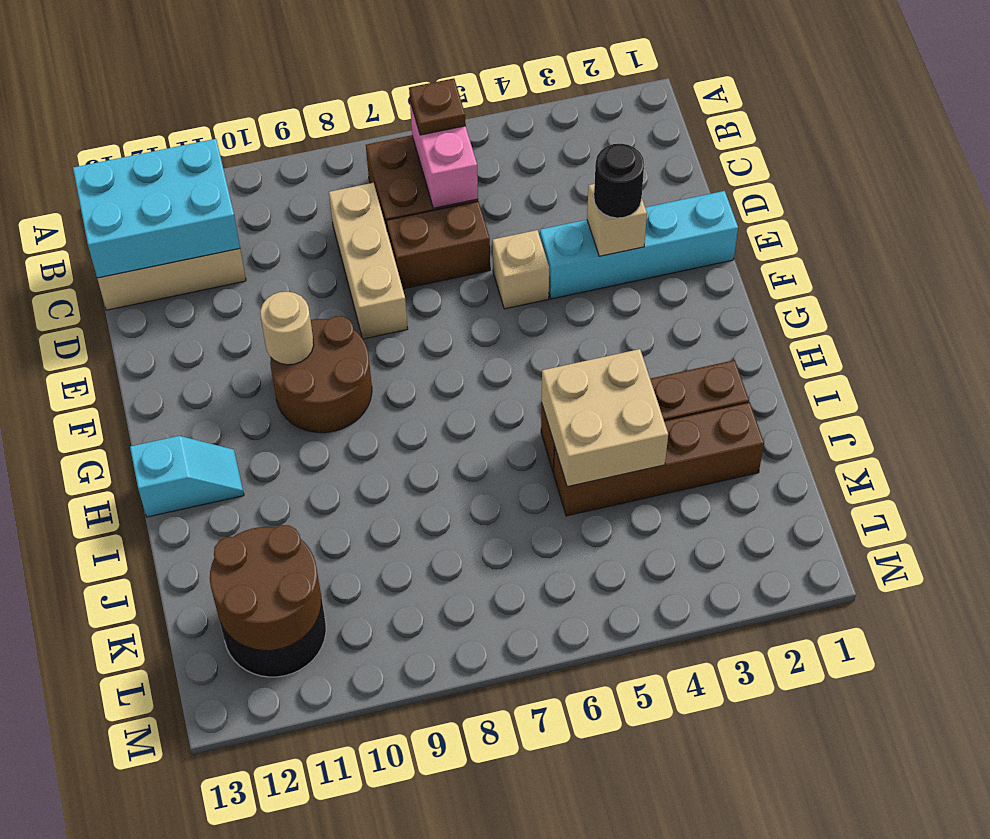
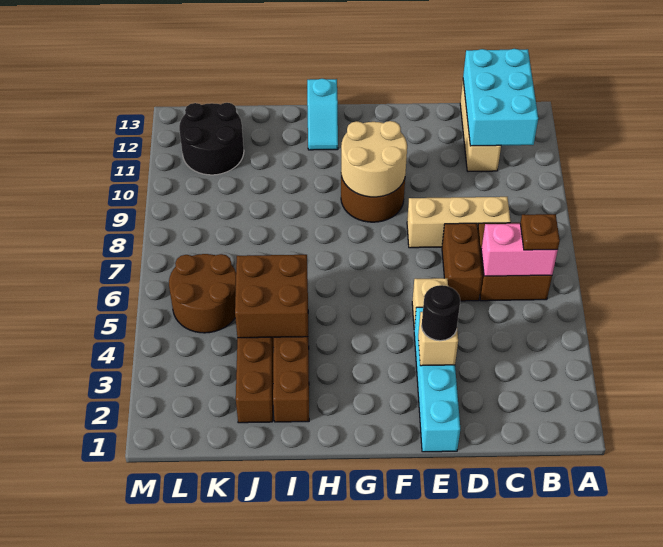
tan 1x1 round brick [260,292,314,365] -> tan 2x2 round brick [341,121,407,197]
tan 2x2 brick [542,349,668,487] -> brown 2x2 brick [235,255,308,338]
brown 2x2 round brick [210,525,321,650] -> brown 2x2 round brick moved to [169,254,236,333]

